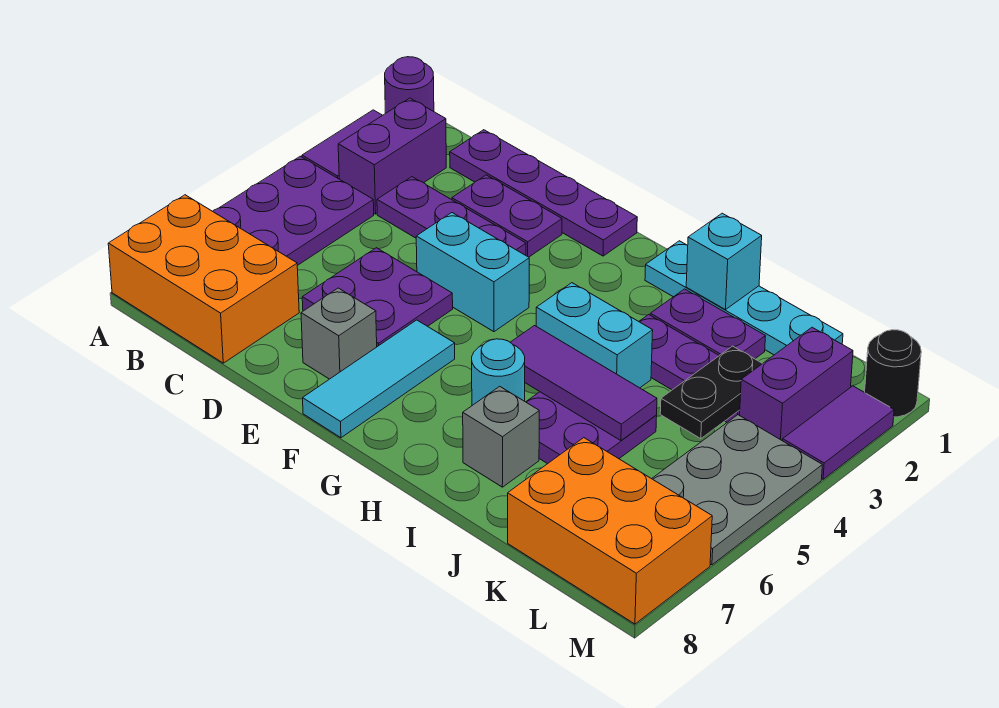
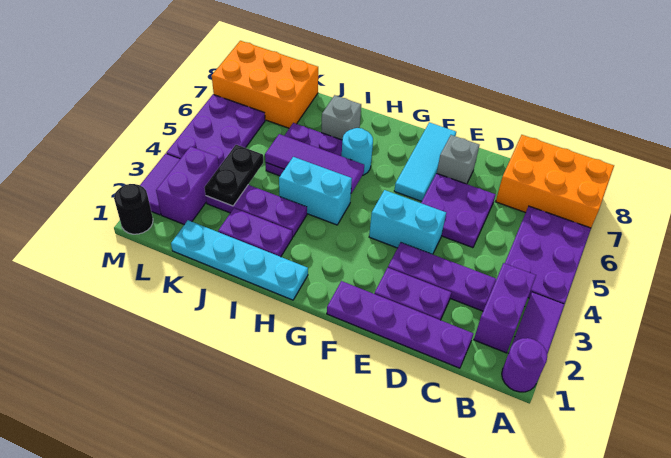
cyan 1x1 brick [686,213,762,310] -> none
grey 2x3 plate [652,415,822,565] -> purple 2x3 plate [166,94,265,167]

